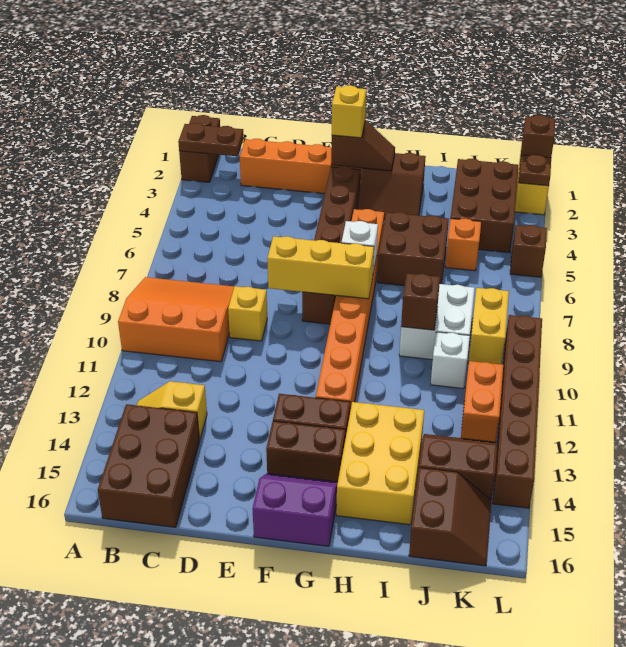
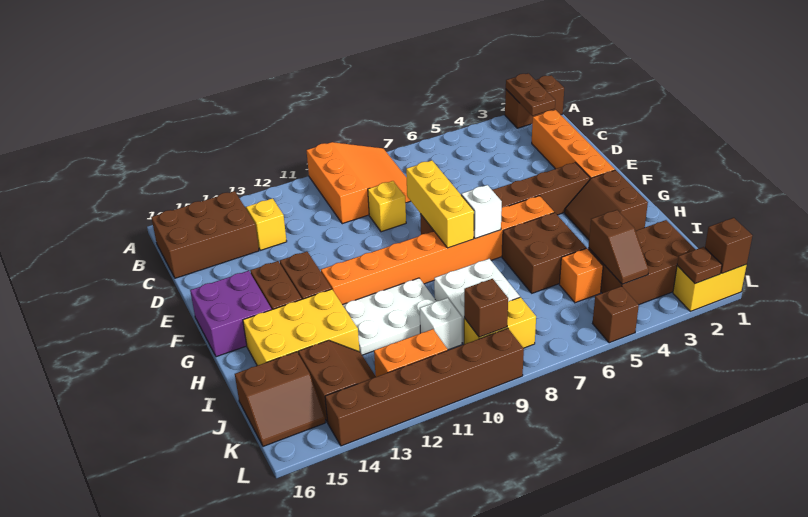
brown 1x2 slope [331,120,395,171] -> brown 1x2 slope moved to [589,210,649,284]
yellow 1x1 brick [332,85,366,138] -> none
purple 2x2 slope [253,473,338,546] -> purple 2x2 brick [190,271,272,357]
none -> white 2x3 plate [343,278,436,355]
brown 1x1 brick [401,273,440,330] -> brown 1x1 brick moved to [464,279,508,337]

